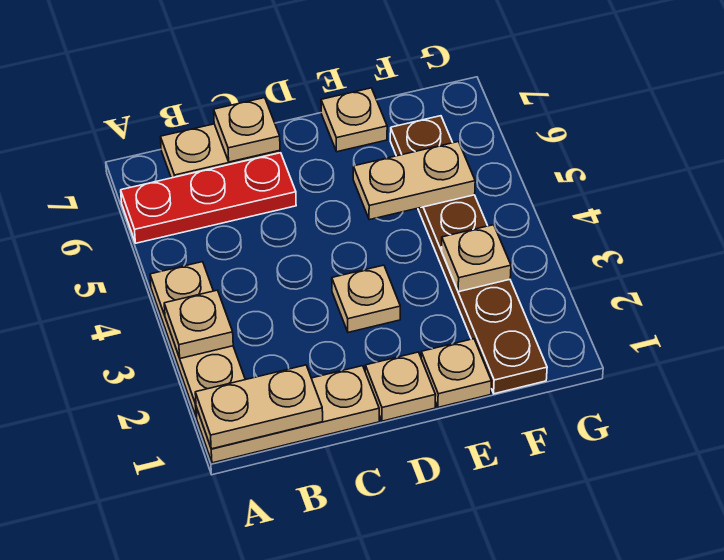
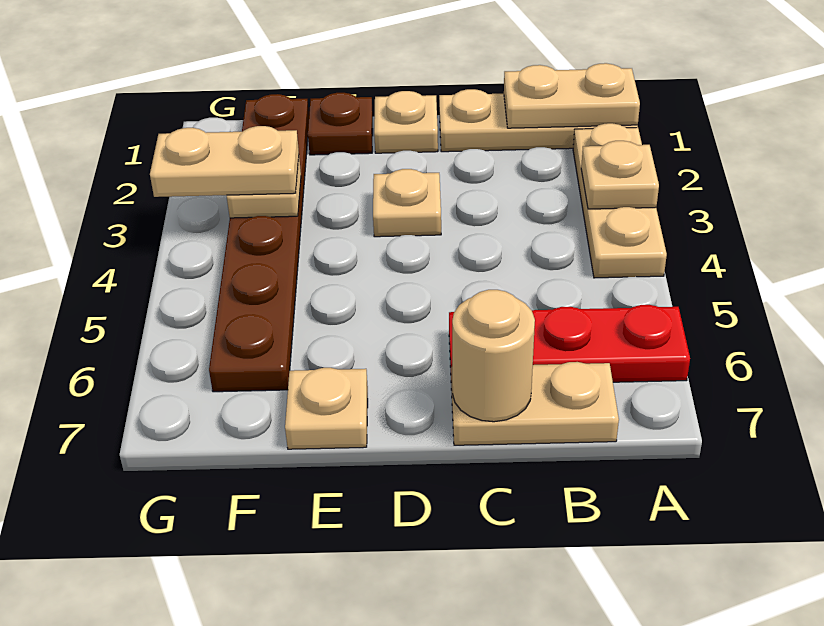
tan 1x1 plate [214,98,280,162] -> tan 1x1 round brick [452,290,535,422]
tan 1x1 plate [421,339,491,407] -> brown 1x1 plate [308,93,373,155]
tan 1x2 plate [353,142,475,220] -> tan 1x2 plate moved to [150,126,299,197]

